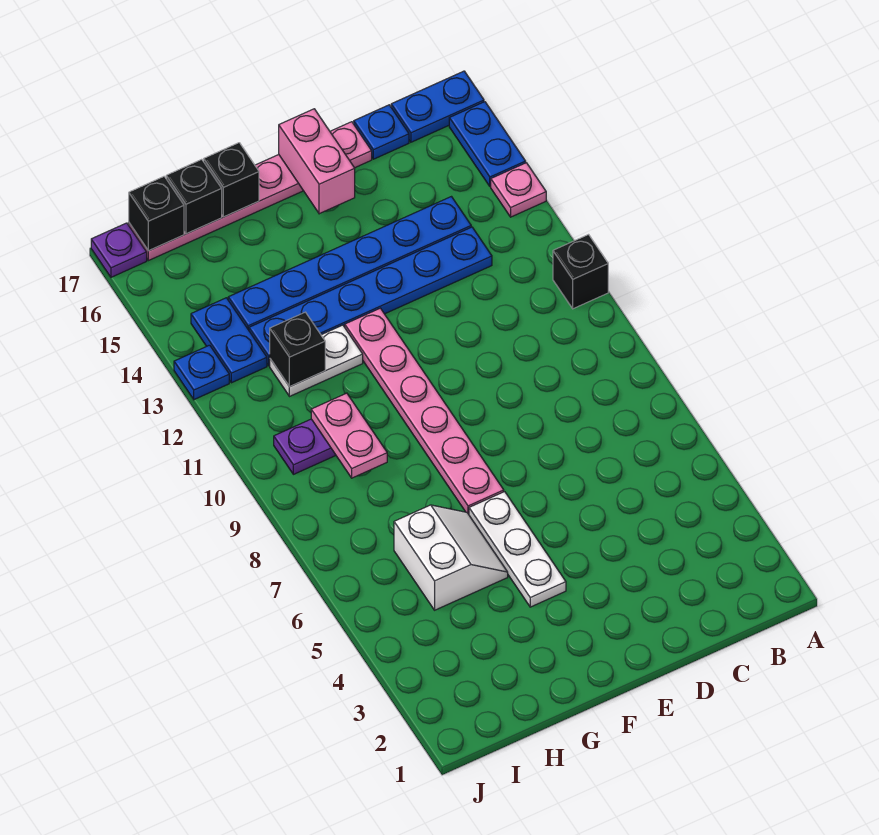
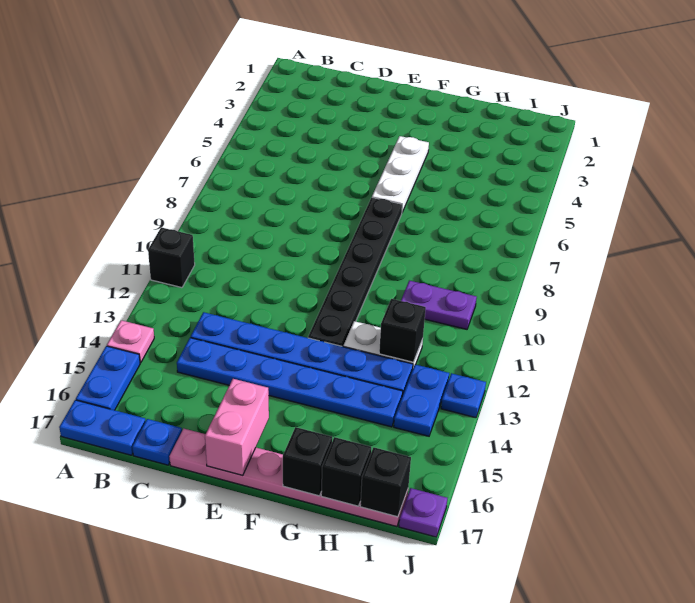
pink 1x6 plate [345,308,504,514] -> black 1x6 plate [308,198,402,347]
white 2x2 slope [394,505,508,610] -> none
pink 1x2 plate [311,393,387,478] -> none

